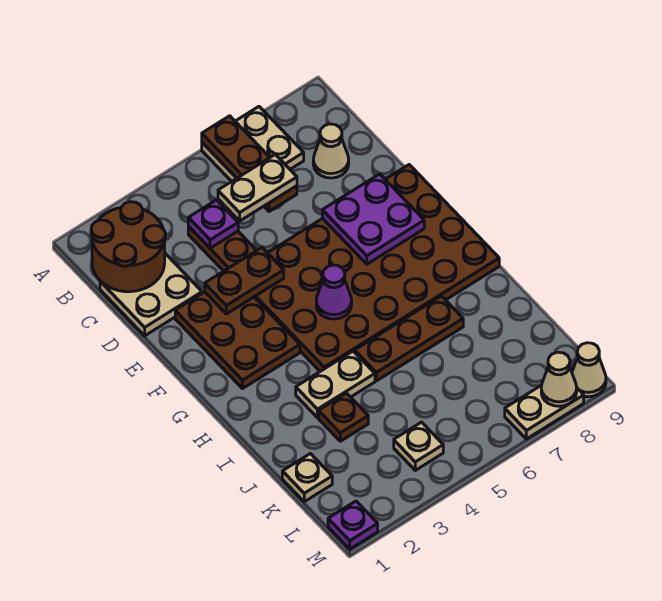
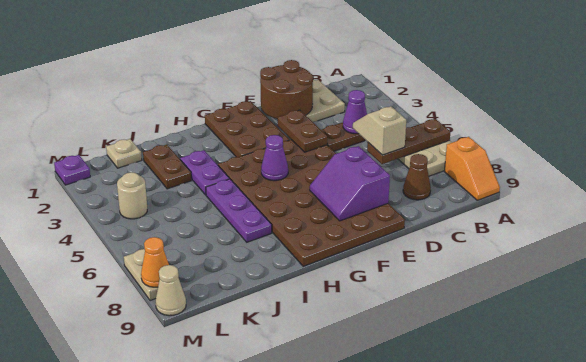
none -> orange 1x2 slope [444,137,500,200]
brown 2x2 round brick [91,202,166,292] -> brown 2x2 round brick moved to [260,60,313,119]
purple 1x1 plate [188,200,238,248] -> purple 1x1 cone [343,90,367,134]
tan 1x2 plate [218,154,297,221] -> tan 1x2 slope [353,106,406,155]
tan 1x1 cone [313,124,349,178] -> brown 1x1 cone [403,154,431,200]
brown 2x3 plate [175,292,300,389] -> brown 2x3 plate turned to [205,101,289,157]
purple 2x2 plate [322,174,424,264] -> purple 2x2 slope [310,146,390,221]
tan 1x2 plate [296,351,375,418] -> purple 1x2 plate [180,150,229,195]
brown 1x3 plate [355,296,463,381] -> purple 1x3 plate [206,179,272,242]
brown 1x1 plate [319,393,368,441] -> brown 1x2 plate [143,145,191,189]
tan 1x1 plate [394,422,443,470] -> tan 1x1 round brick [117,172,147,219]
tan 1x1 cone [541,352,577,406] -> orange 1x1 cone [141,237,169,287]

